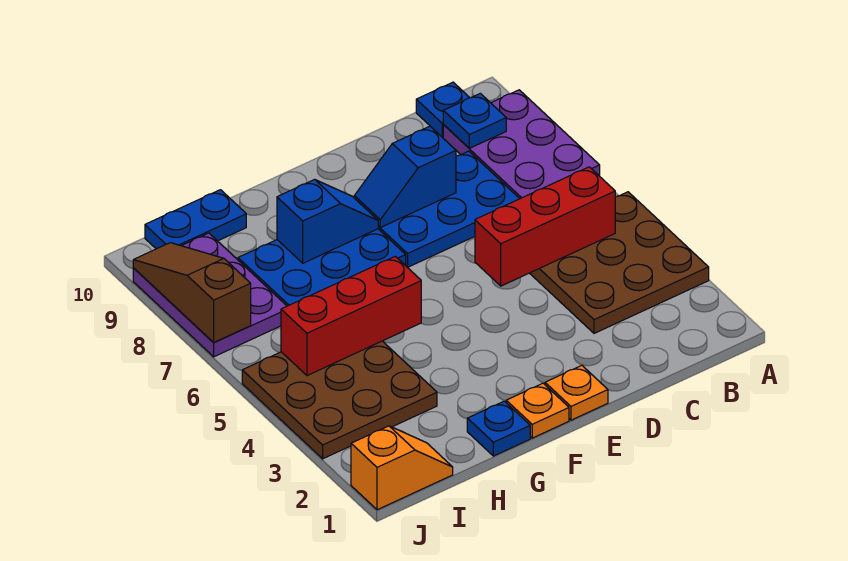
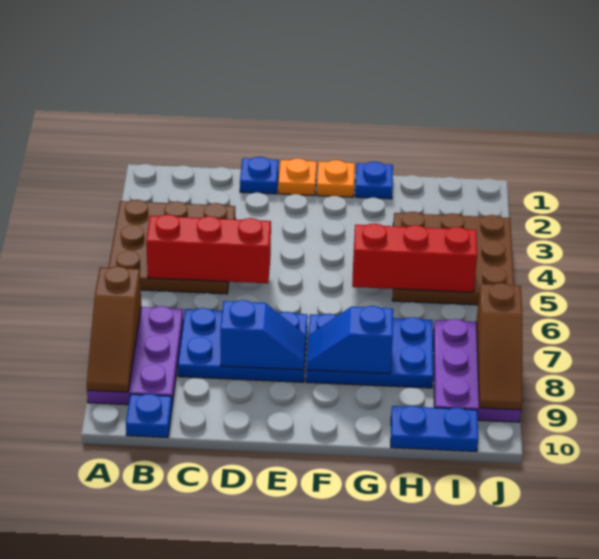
none -> brown 1x3 slope [87,266,141,392]
blue 1x1 plate [443,93,506,148] -> blue 1x1 plate moved to [240,157,279,194]
orange 1x2 slope [351,426,453,510] -> none

